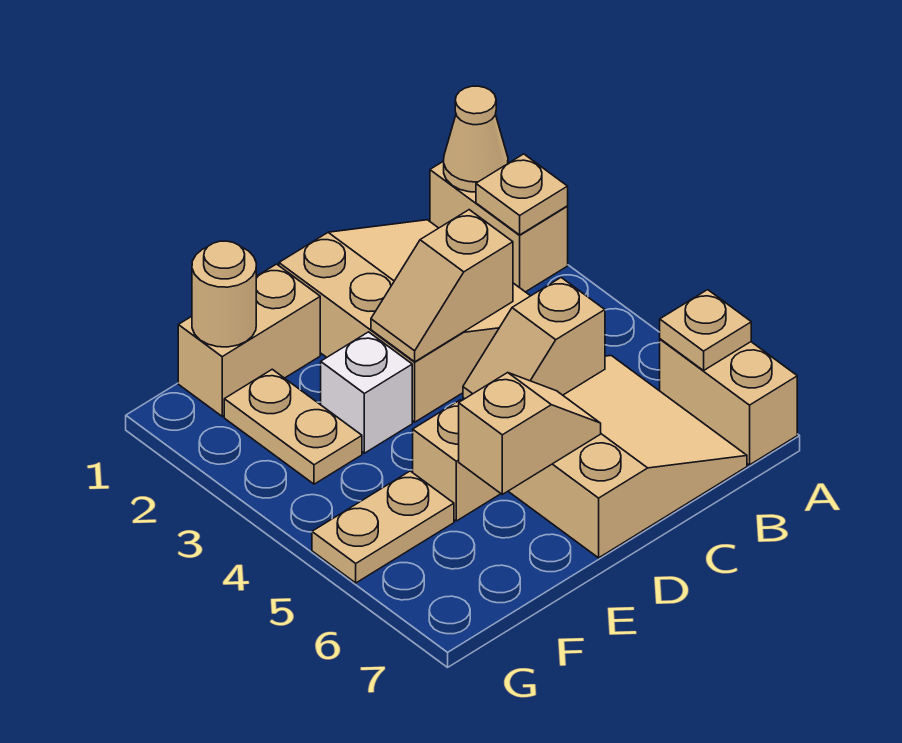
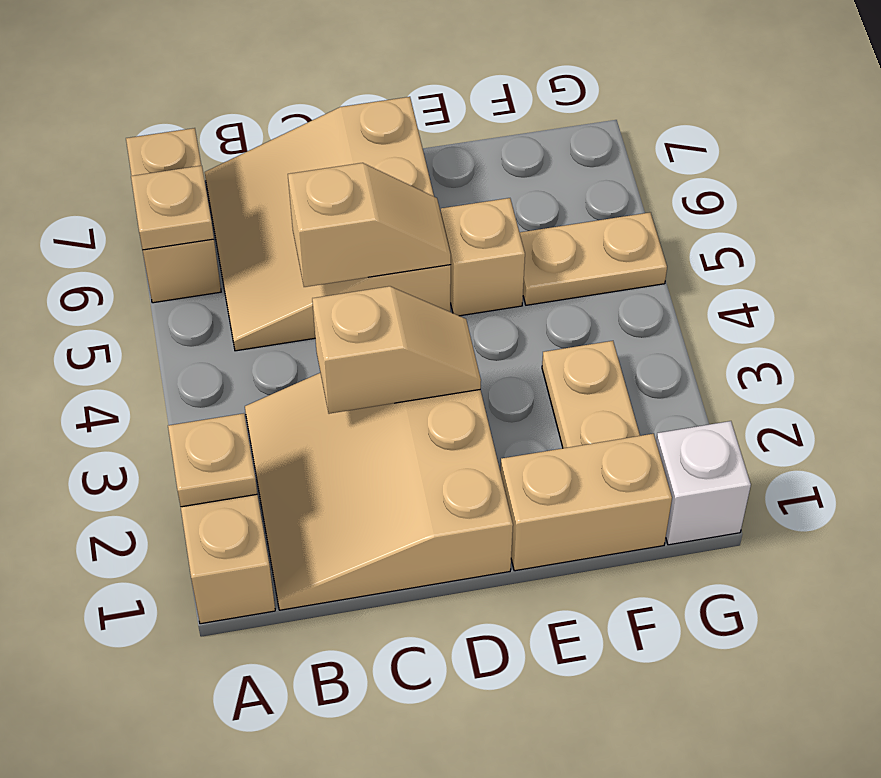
tan 1x1 cone [444,86,508,192] -> none
tan 1x2 slope [459,373,601,494] -> none
white 1x1 brick [321,332,412,453] -> white 1x1 brick moved to [656,421,751,545]
tan 1x1 round brick [192,241,256,347] -> none

